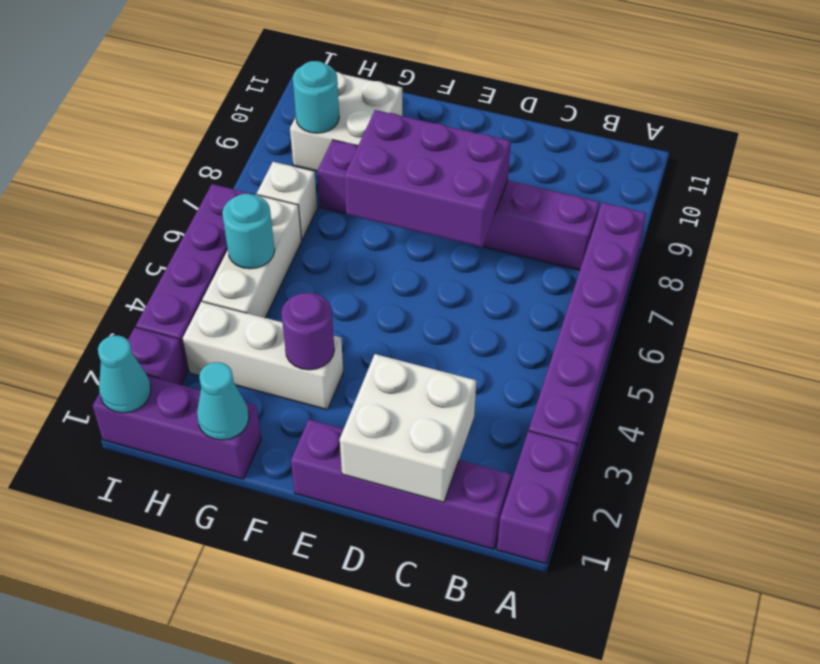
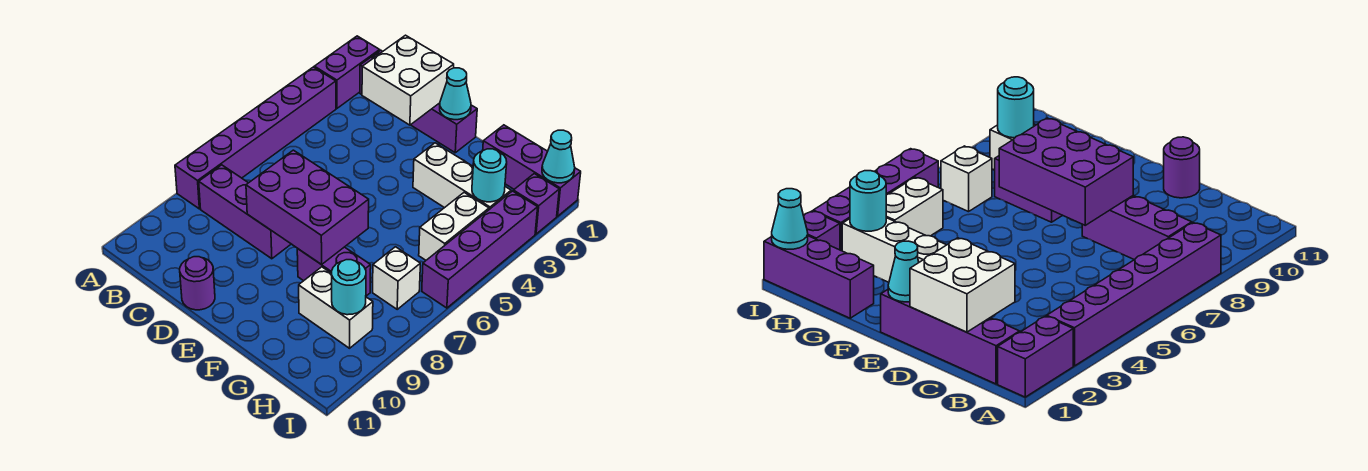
purple 1x1 round brick [281,293,334,370] -> purple 1x1 round brick moved to [180,257,215,310]
cyan 1x1 cone [197,362,249,440] -> cyan 1x1 cone moved to [440,68,471,120]
white 2x2 brick [290,72,402,171] -> white 1x2 brick [299,267,373,348]
white 1x3 brick [202,195,302,318] -> white 1x2 brick [419,192,489,260]
cyan 1x1 round brick [222,194,275,269] -> cyan 1x1 round brick moved to [472,149,507,202]

